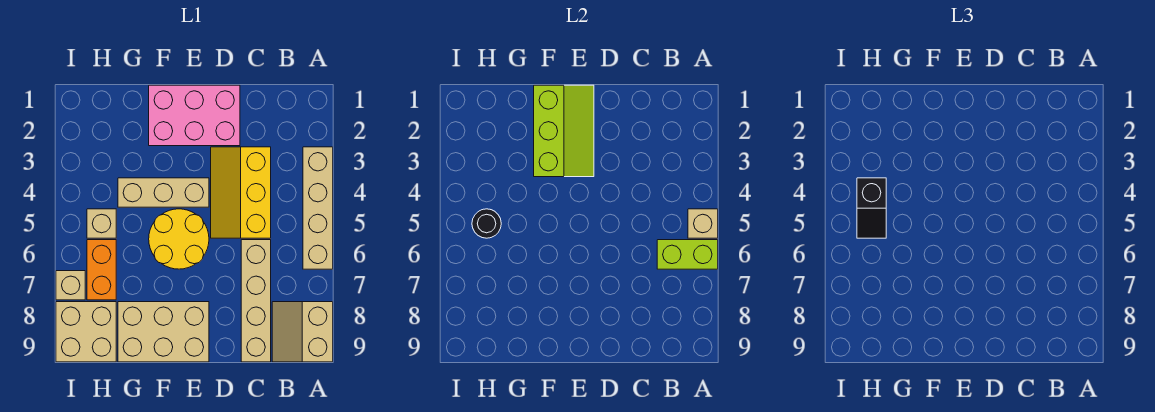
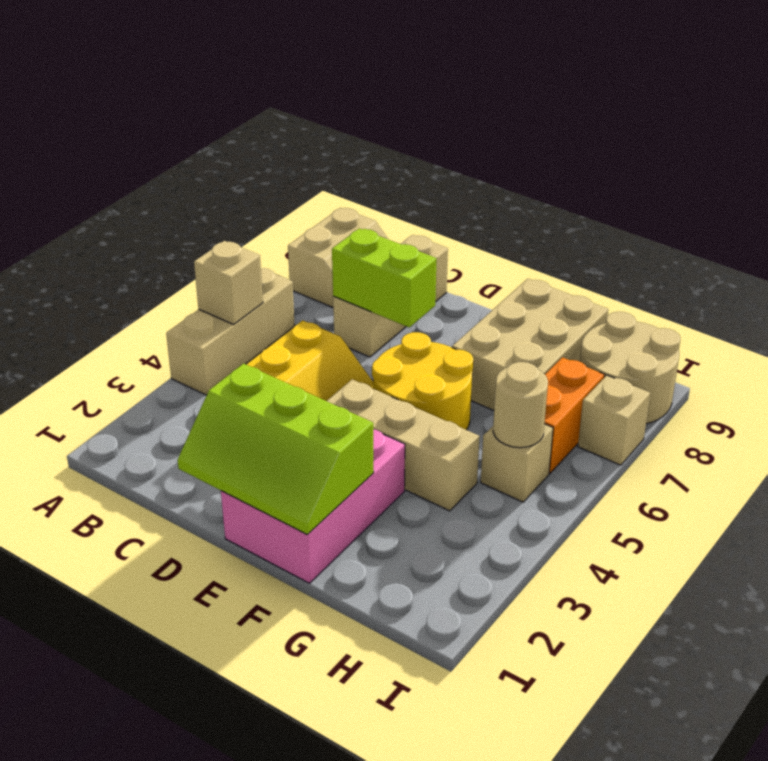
tan 1x4 brick [303,147,333,269] -> tan 1x3 brick [166,268,295,395]
lime 1x2 brick [657,240,718,269] -> lime 1x2 brick moved to [332,228,437,327]
tan 1x4 brick [241,240,271,362] -> tan 1x3 brick [333,235,448,357]
pink 2x3 brick [149,85,240,146] -> pink 2x3 brick turned to [221,429,405,583]
lime 2x3 slope [534,85,594,177] -> lime 2x3 slope turned to [178,364,374,534]
tan 2x3 brick [118,302,209,362] -> tan 2x3 brick turned to [452,279,608,410]
black 1x2 slope [857,178,886,238] -> none
black 1x1 round brick [472,209,501,238] -> tan 1x1 round brick [493,362,548,448]
tan 2x2 brick [56,302,116,362] -> tan 2x2 round brick [580,312,680,424]

